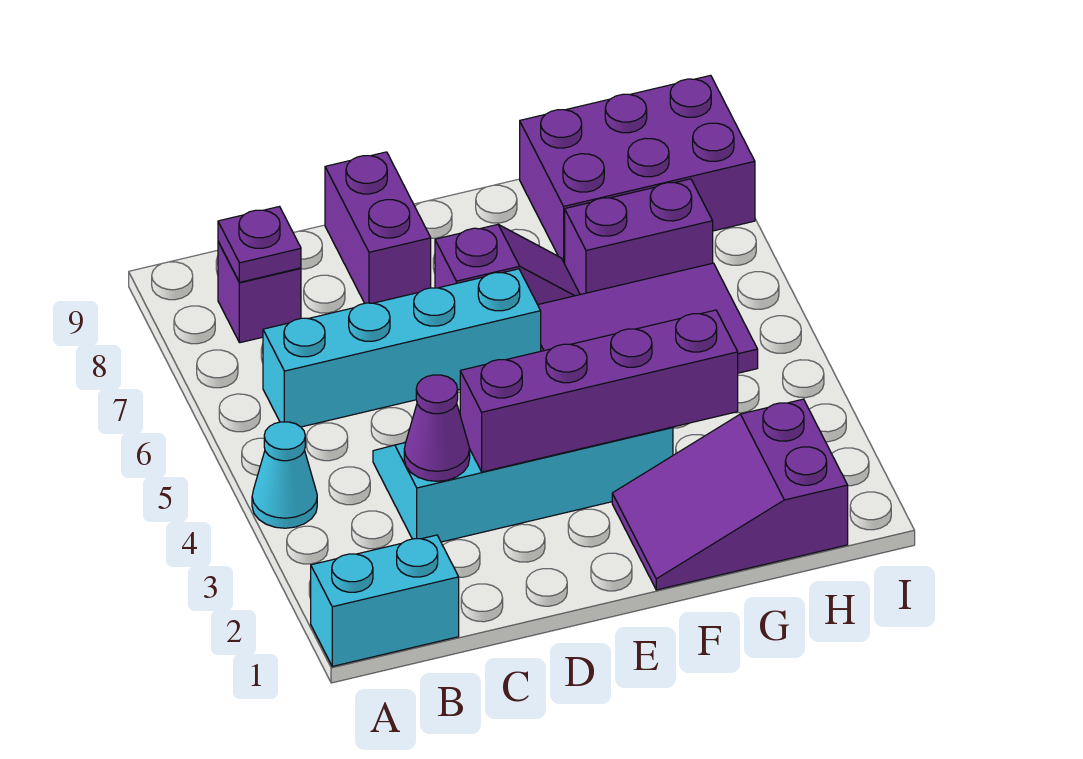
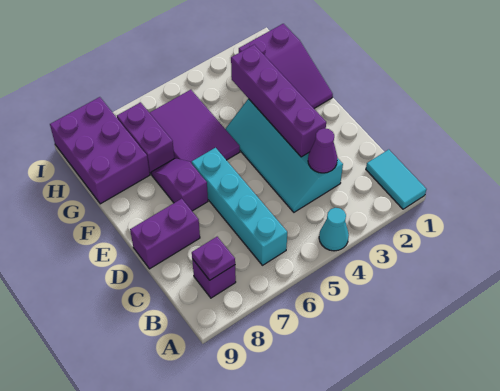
cyan 1x2 brick [311,535,459,666] -> cyan 1x2 tile [366,150,427,209]

